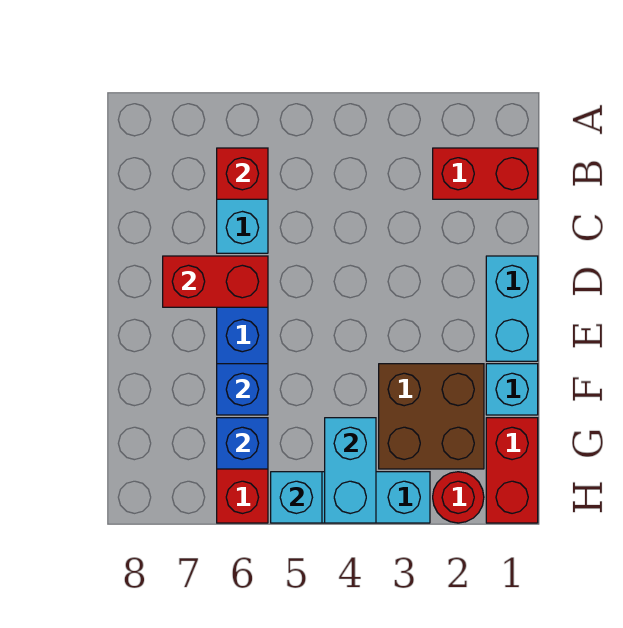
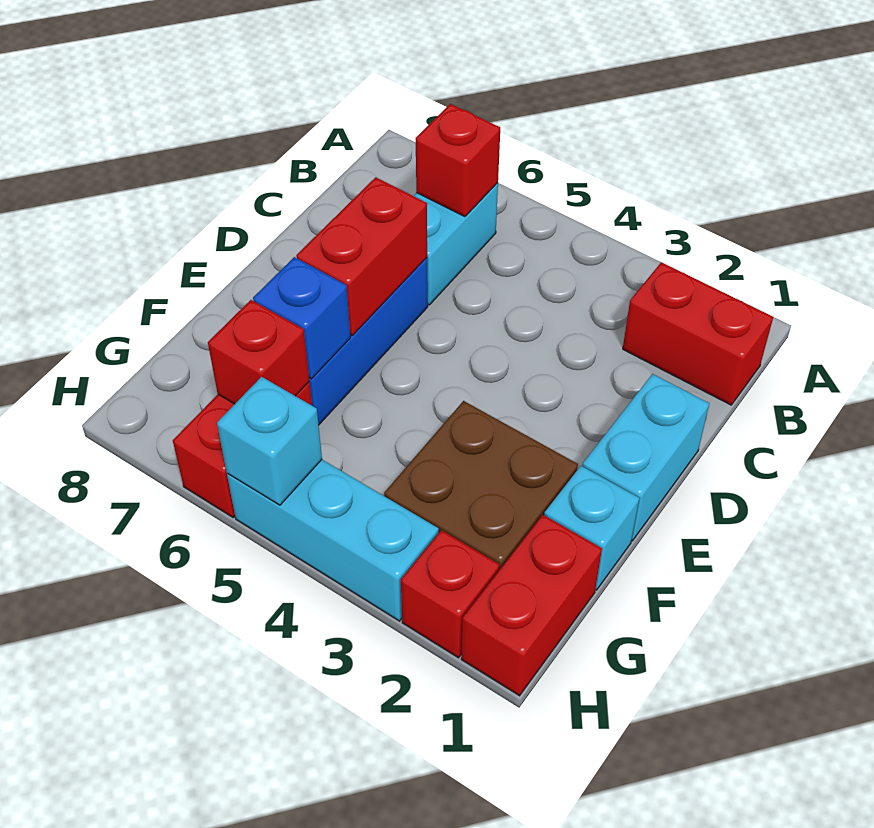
red 1x2 brick [163,256,268,307] -> red 1x2 brick turned to [296,177,427,335]
cyan 1x2 brick [325,418,376,523] -> none
blue 1x1 brick [217,418,268,469] -> red 1x1 brick [208,300,309,404]
red 1x1 round brick [433,472,484,523] -> red 1x1 brick [401,530,500,658]

